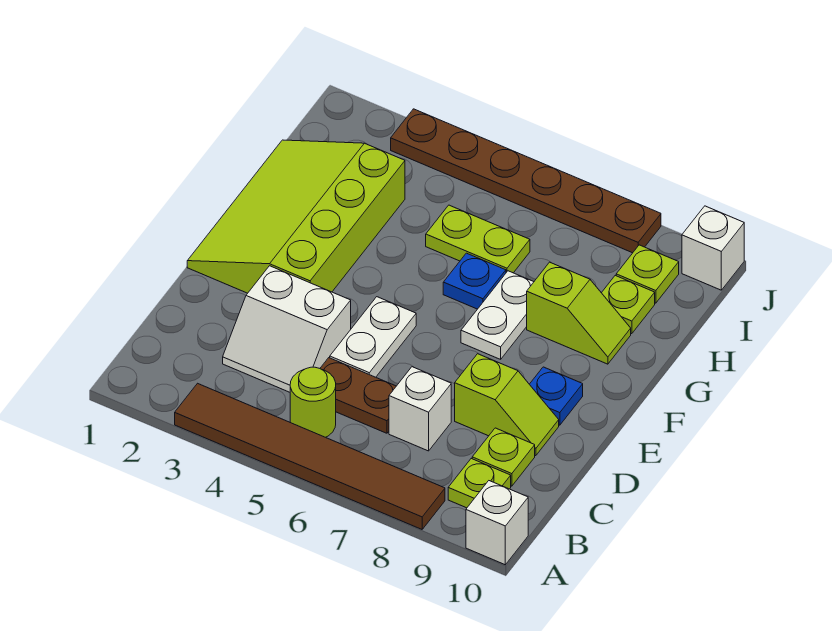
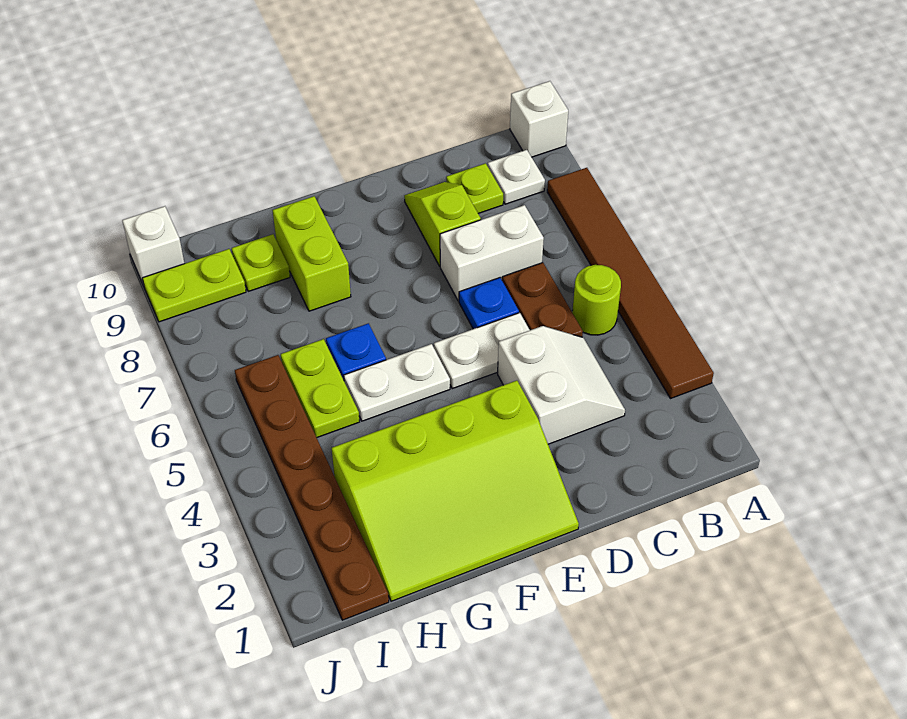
lime 1x1 plate [448,459,511,508] -> white 1x1 plate [488,150,545,204]
white 1x1 brick [389,367,451,451] -> white 1x2 brick [440,205,544,301]
blue 1x1 plate [529,367,583,425] -> blue 1x1 plate moved to [459,278,519,329]
white 1x2 plate [461,271,533,359] -> white 1x2 plate moved to [344,344,450,421]
lime 1x2 slope [527,262,631,364] -> lime 1x2 brick [273,196,351,311]
lime 1x1 plate [616,245,679,303] -> lime 1x2 plate [142,249,246,322]
brown 1x6 plate [391,109,661,253] -> brown 1x6 plate moved to [235,355,389,620]

